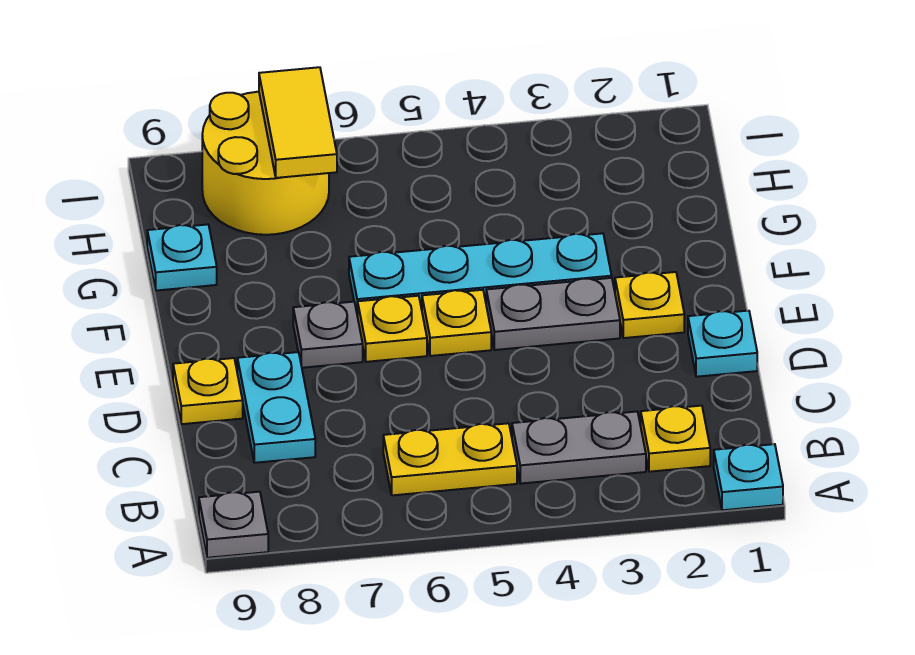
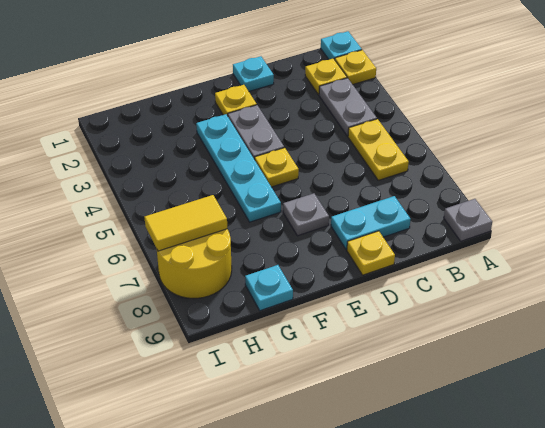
yellow 1x1 plate [358,296,427,362] -> yellow 1x1 plate moved to [335,50,376,84]

